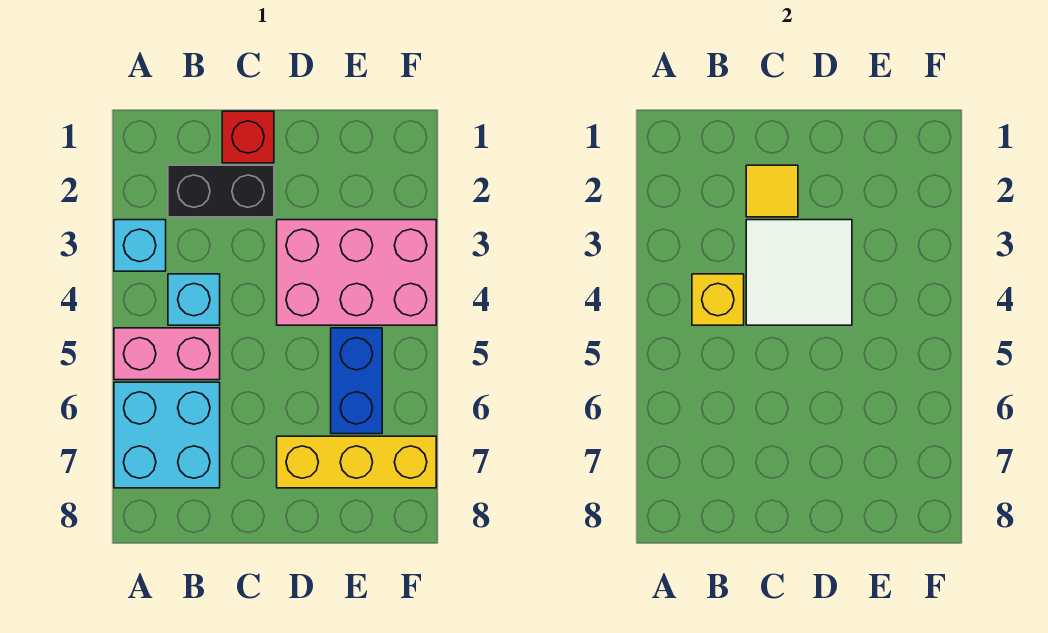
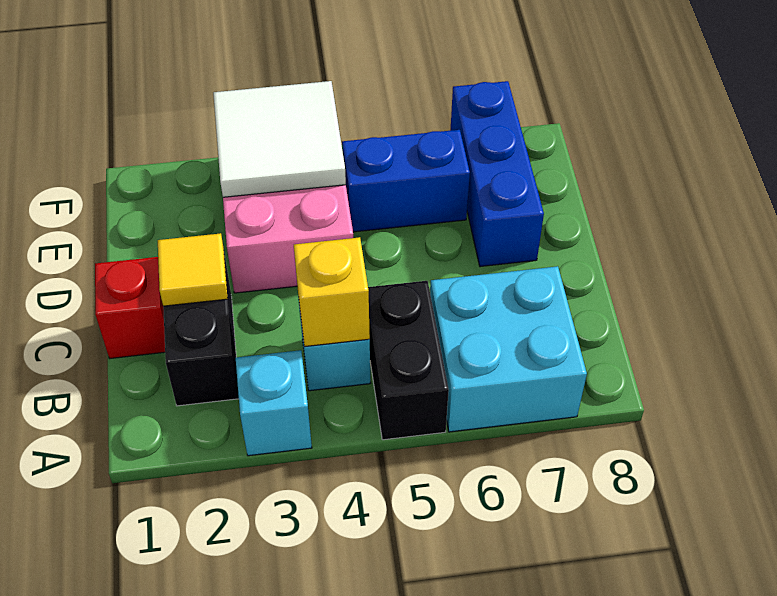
pink 1x2 brick [114,328,220,380] -> black 1x2 brick [368,281,449,440]
white 2x2 tile [746,220,852,325] -> white 2x2 tile moved to [213,81,346,197]
yellow 1x3 brick [277,436,436,488] -> blue 1x3 brick [450,81,544,267]

